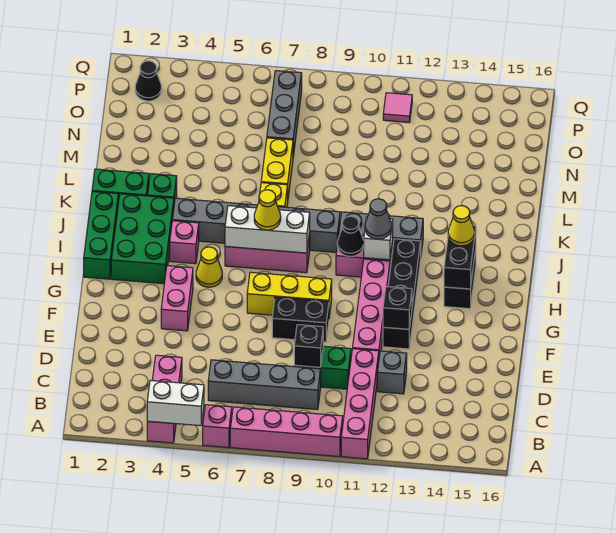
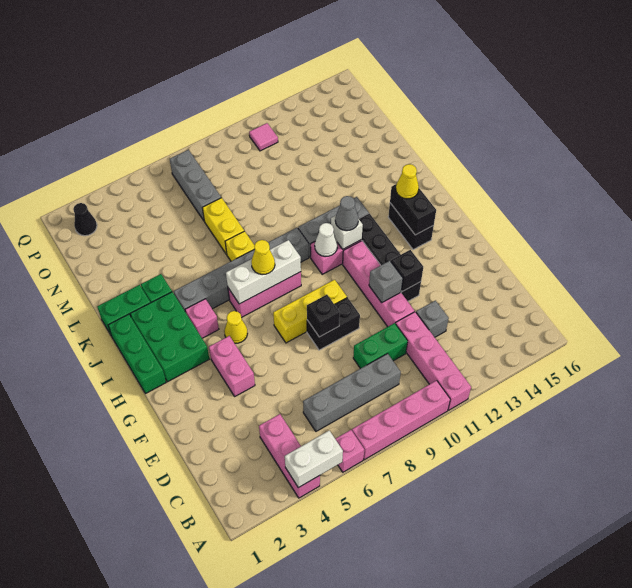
black 1x1 brick [294,325,323,367] -> black 1x1 brick moved to [307,295,340,337]
none -> grey 1x1 brick [369,261,403,303]
black 1x1 cone [337,216,364,257] -> white 1x1 cone [315,223,337,257]

